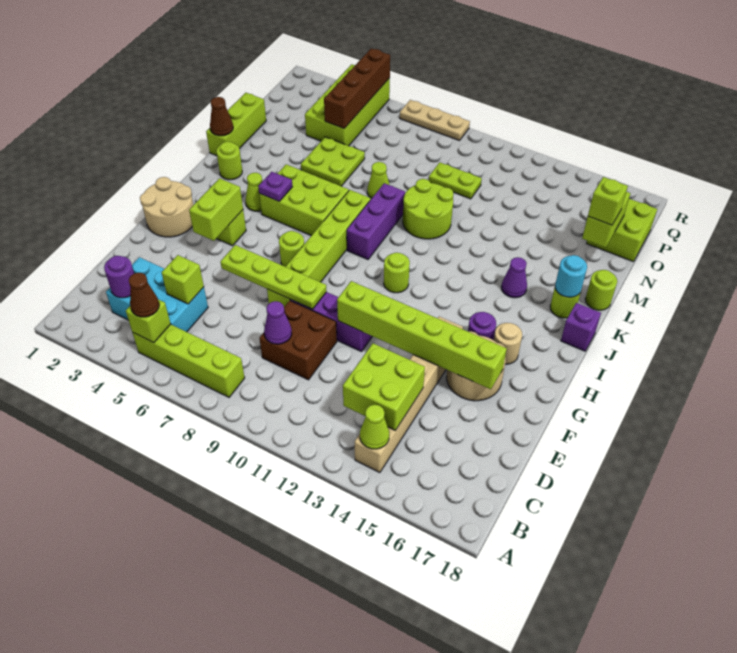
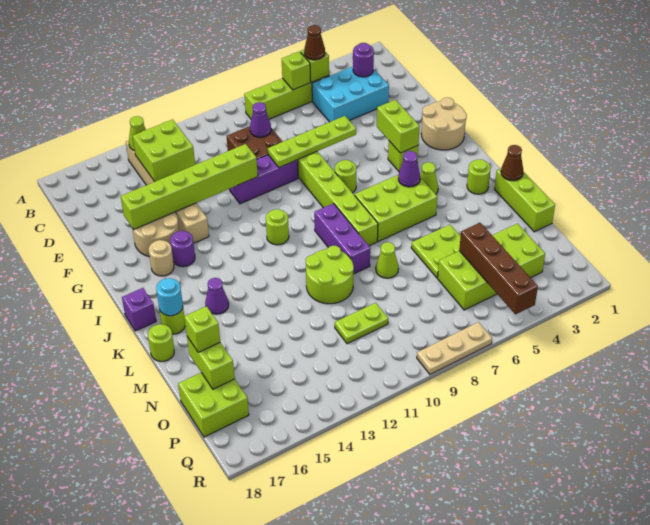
lime 1x1 brick [162,255,204,304] -> lime 1x1 brick moved to [282,52,311,90]
purple 1x1 plate [258,172,292,201] -> purple 1x1 cone [398,151,420,187]
lime 2x4 brick [305,64,390,146] -> lime 2x4 brick turned to [438,224,545,310]

